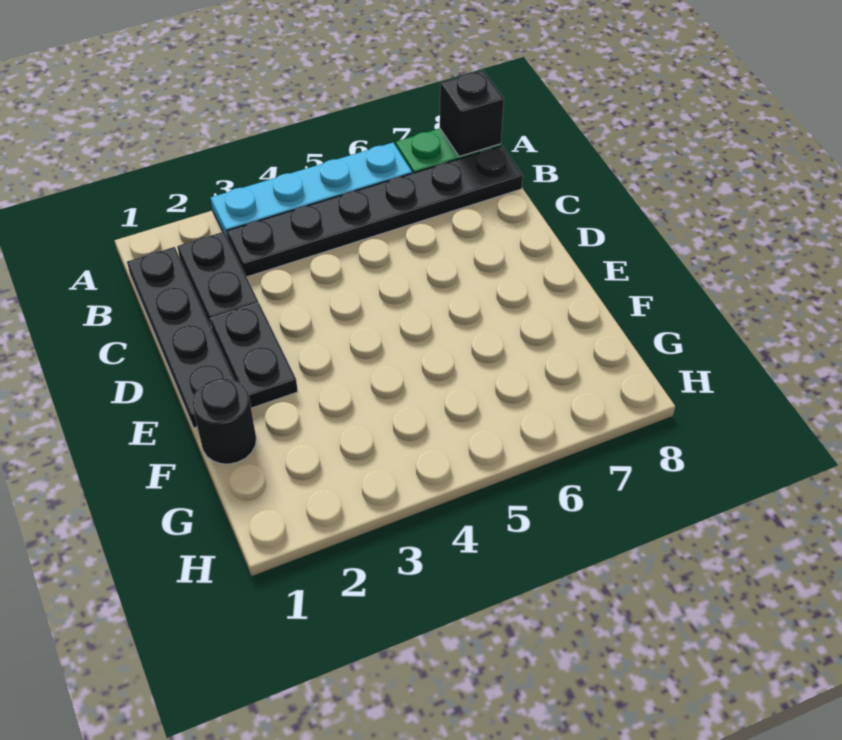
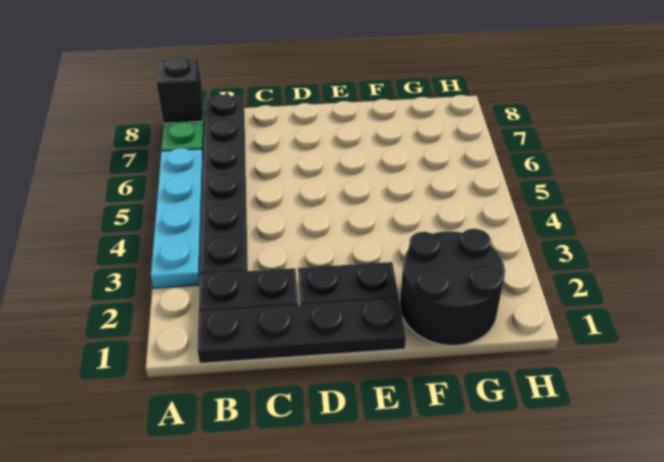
black 1x1 round brick [192,378,256,464] -> black 2x2 round brick [400,229,505,346]

